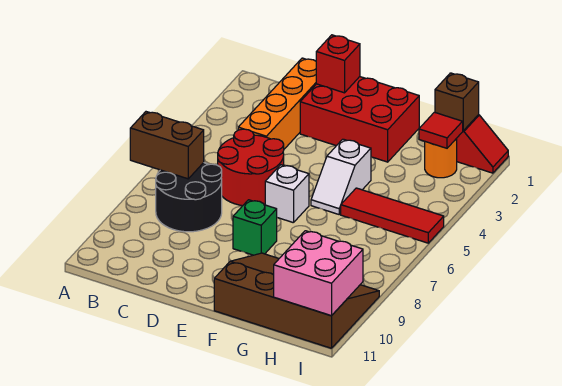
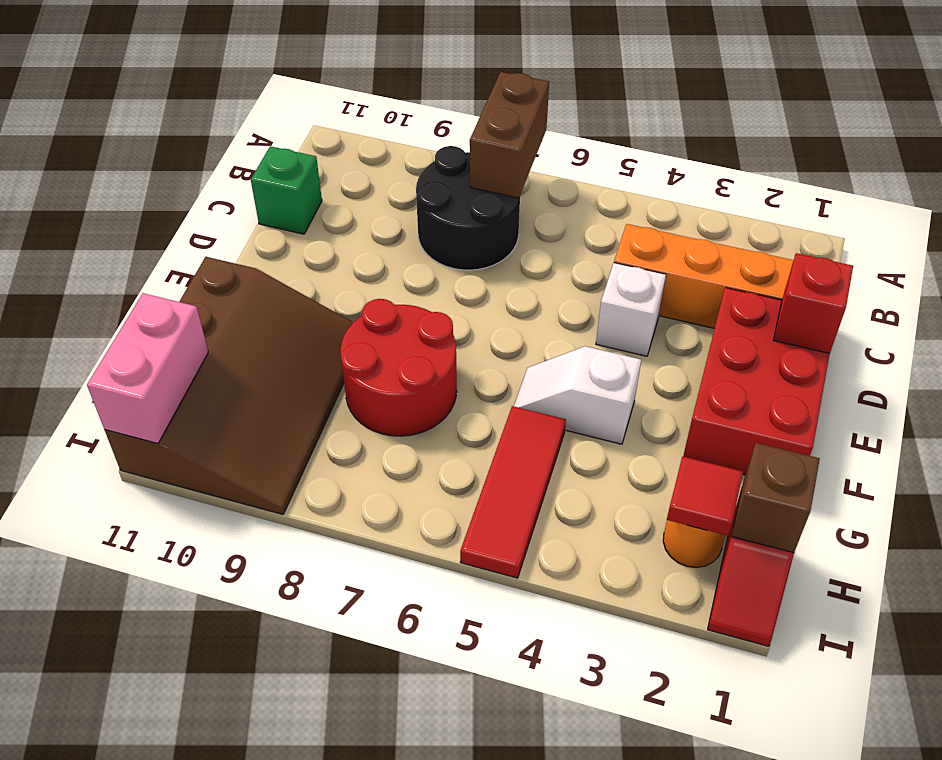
red 2x2 round brick [218,129,284,206] -> red 2x2 round brick moved to [340,299,457,436]
white 1x1 brick [265,165,309,223] -> white 1x1 brick moved to [596,263,666,356]
green 1x1 brick [233,200,277,255] -> green 1x1 brick moved to [251,146,322,234]
pink 2x2 brick [274,231,363,316] -> pink 1x2 brick [87,293,208,444]

